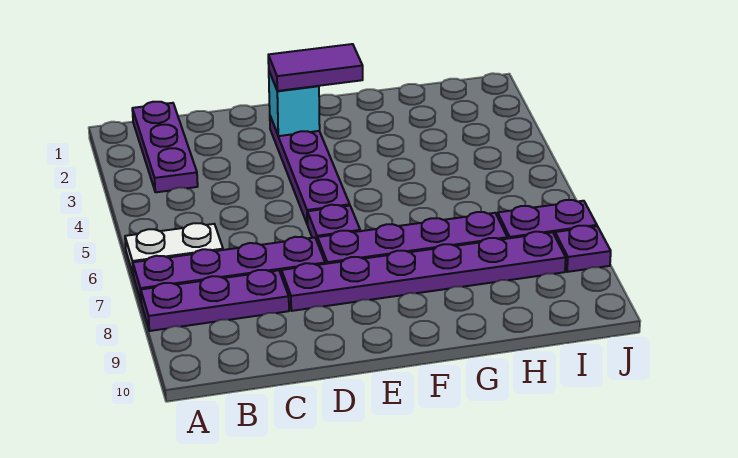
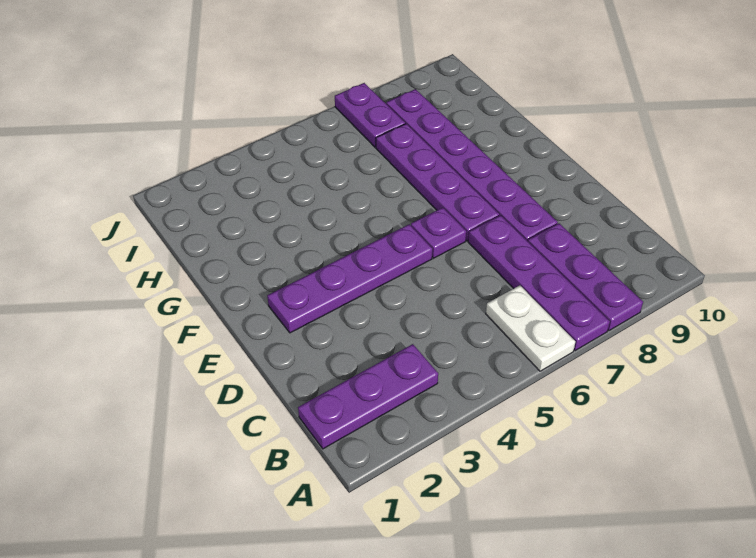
cyan 1x1 brick [269,72,320,136] -> none
purple 1x2 tile [268,44,363,91] -> none
purple 1x1 plate [555,226,611,272] -> none

